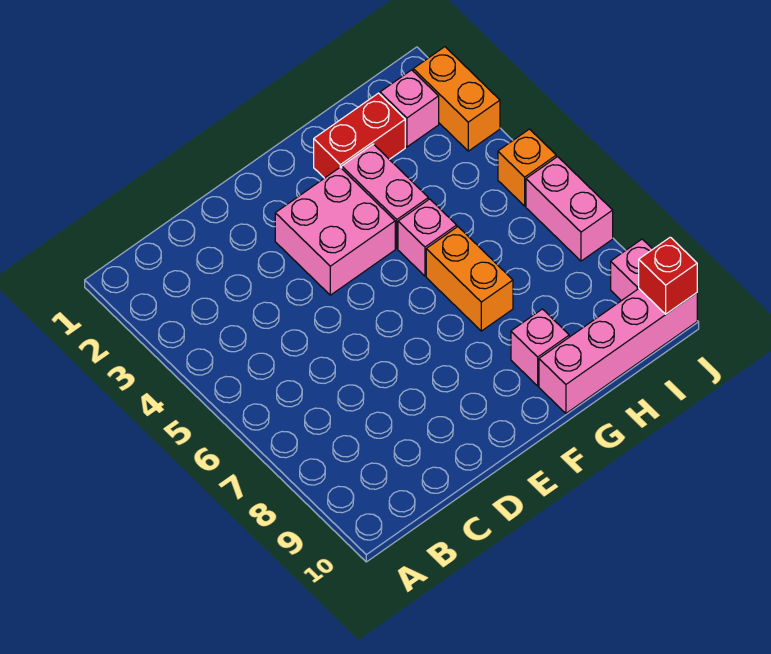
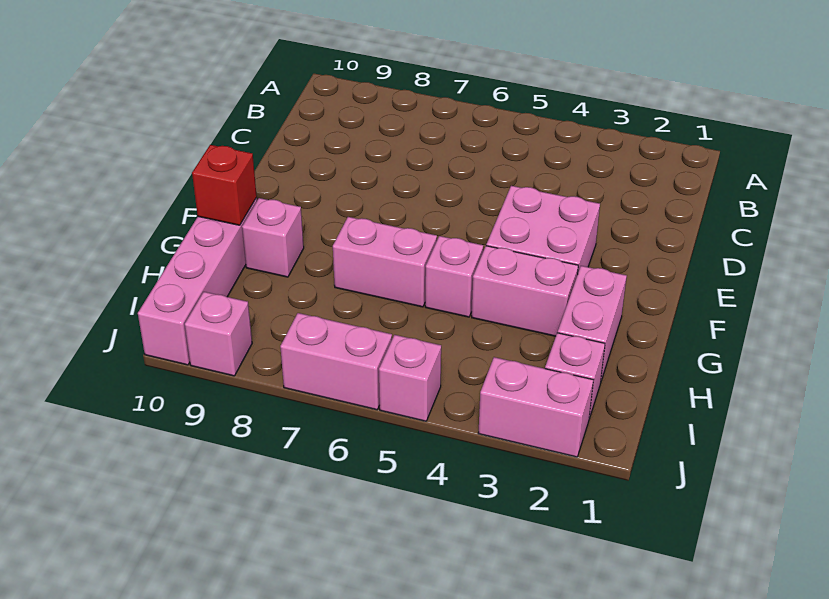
red 1x2 brick [314,93,405,178] -> pink 1x2 brick [558,266,627,383]
orange 1x2 brick [426,227,513,331] -> pink 1x2 brick [333,217,437,307]
orange 1x2 brick [413,47,500,151] -> pink 1x2 brick [478,357,593,457]
orange 1x1 brick [498,129,556,206] -> pink 1x1 brick [379,335,441,421]
red 1x1 brick [639,237,697,314] -> red 1x1 brick moved to [192,145,257,225]

